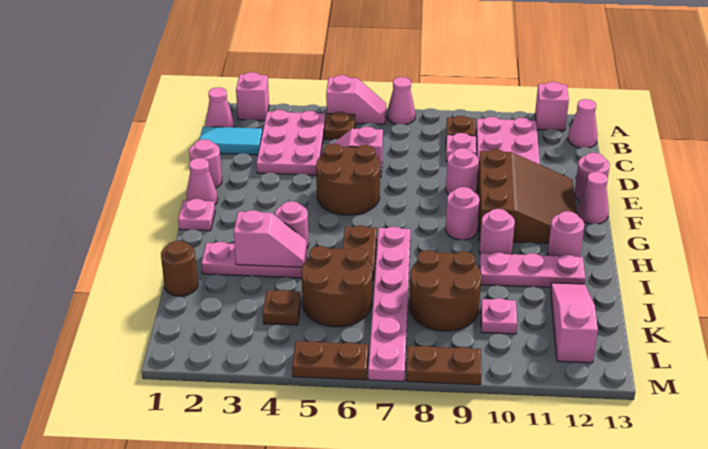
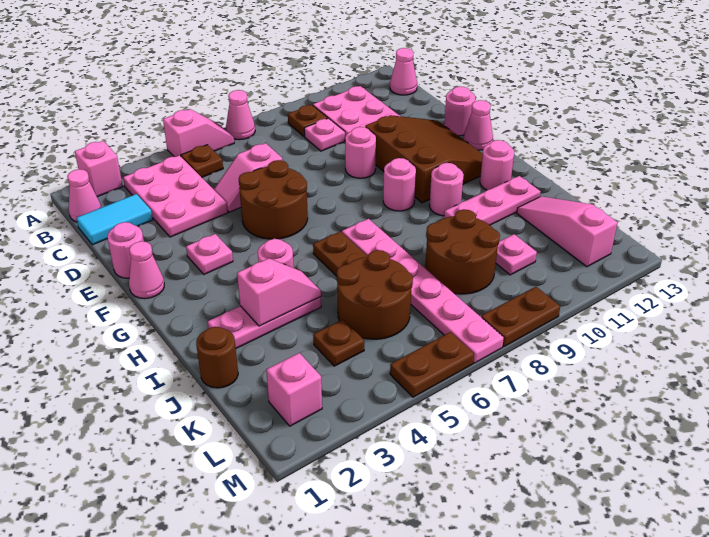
pink 1x1 brick [535,82,569,130] -> pink 1x1 brick moved to [266,353,322,426]
pink 1x1 plate [178,199,215,231] -> pink 1x1 plate moved to [186,234,233,274]

